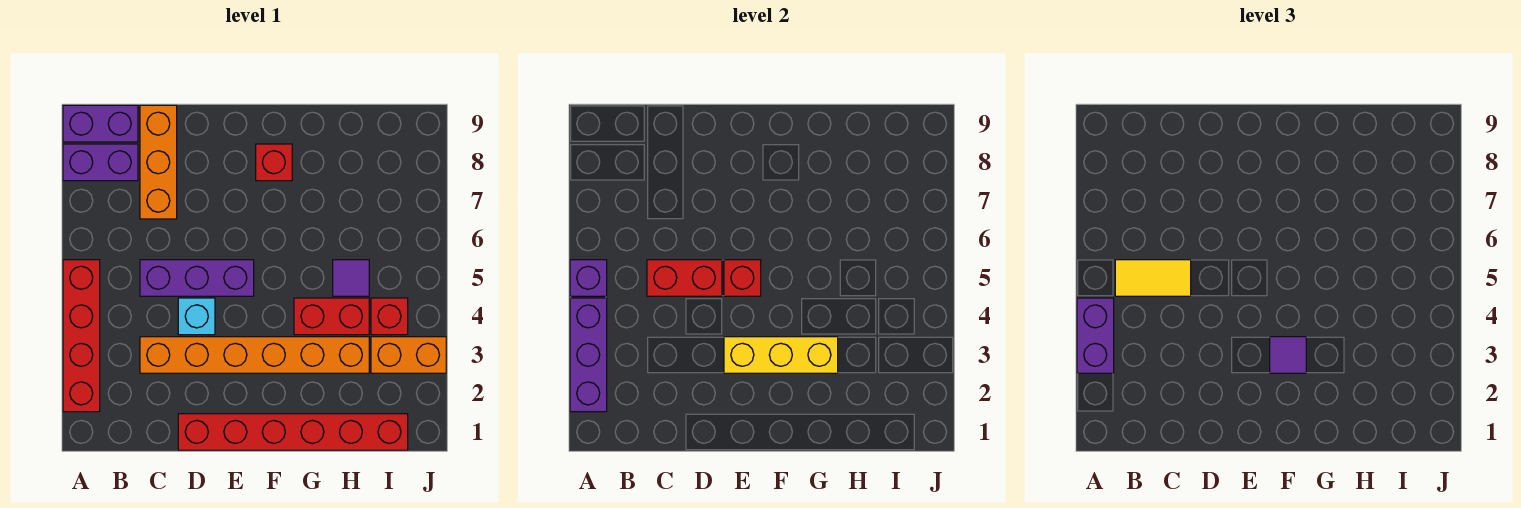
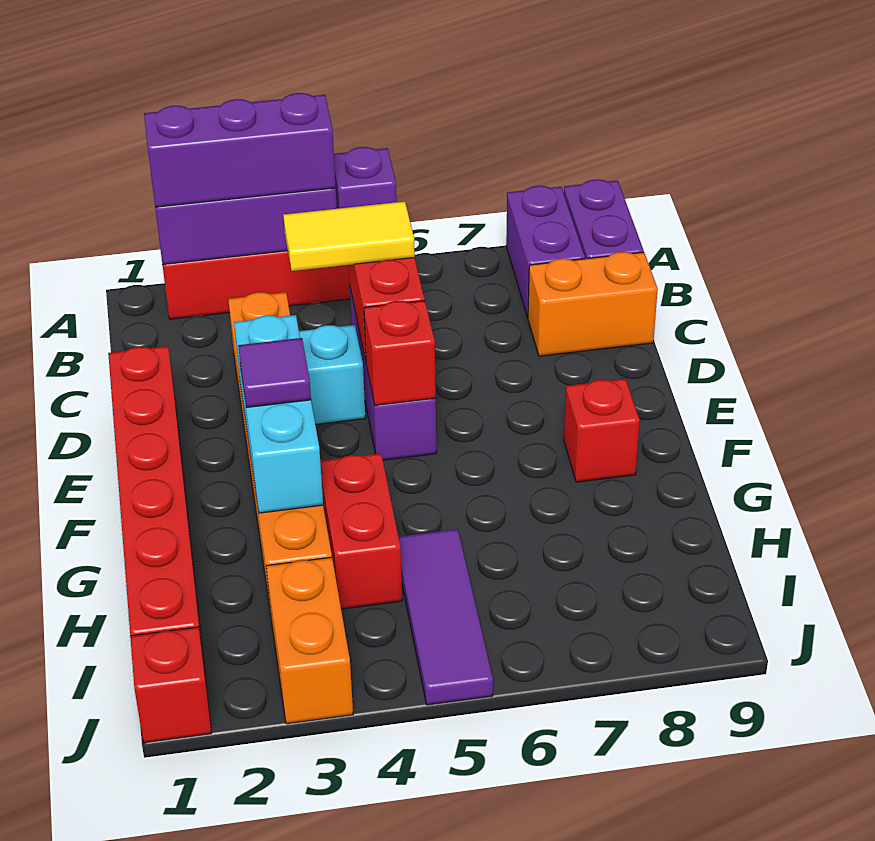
purple 1x2 brick [1077,298,1114,373] -> purple 1x3 brick [144,93,336,208]
yellow 1x2 tile [1115,260,1191,296] -> yellow 1x2 tile turned to [283,201,415,271]
orange 1x3 brick [140,105,177,219] -> orange 1x2 brick [528,252,658,356]
yellow 1x3 brick [724,337,838,373] -> cyan 1x3 brick [234,315,323,513]
purple 1x1 tile [333,260,369,296] -> purple 1x3 tile [399,529,493,705]
red 1x1 brick [371,298,408,335] -> red 1x1 brick moved to [130,627,212,743]

